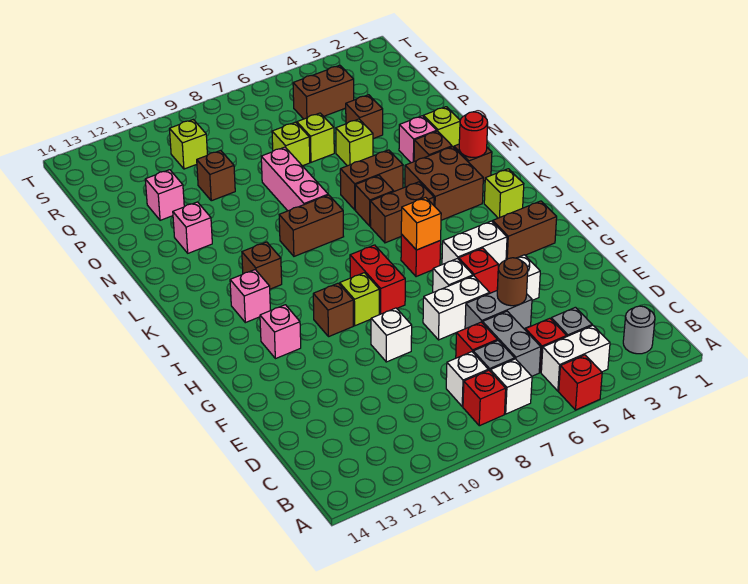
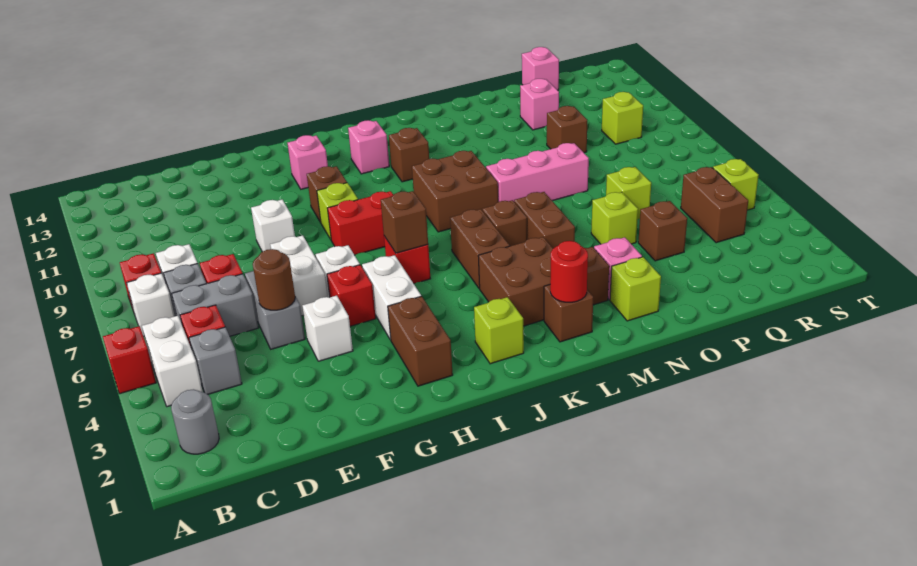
orange 1x1 brick [401,197,441,250] -> brown 1x1 brick [381,191,428,253]
brown 1x2 brick [279,195,344,256] -> brown 2x2 brick [412,151,498,232]
pink 1x1 brick [173,202,212,253] -> pink 1x1 brick moved to [522,47,559,90]
lime 1x1 brick [272,122,310,166] -> lime 1x1 brick moved to [713,159,759,210]

